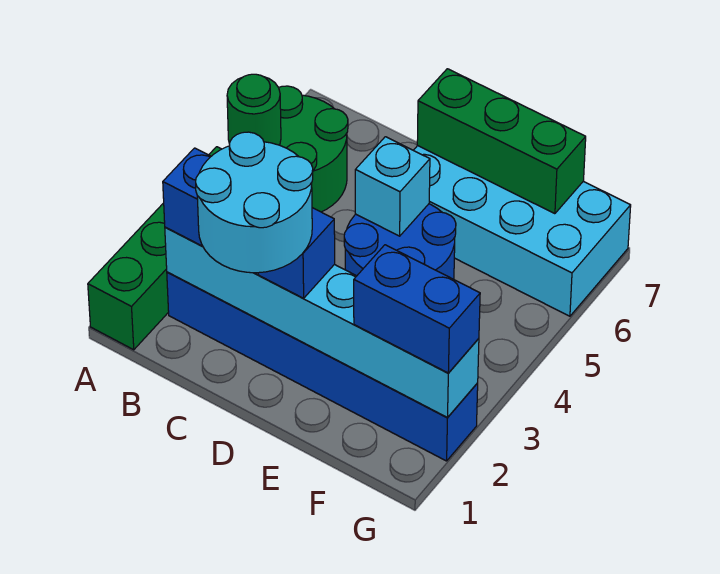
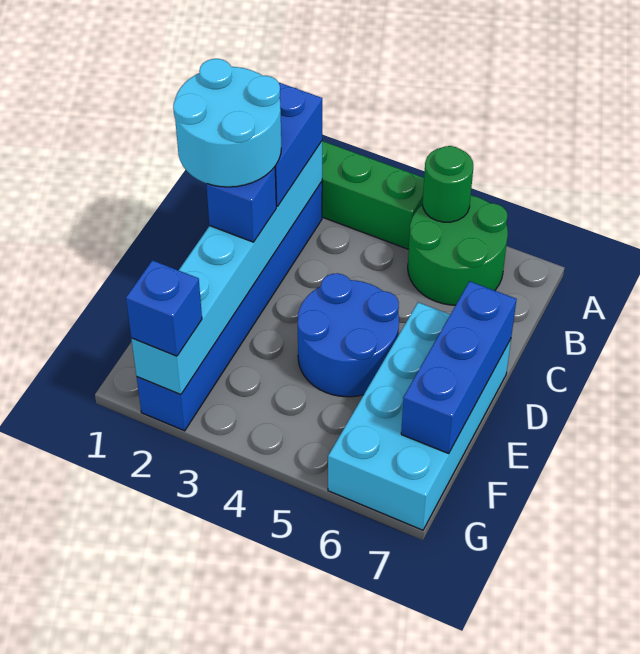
cyan 1x1 brick [355,137,430,236] -> none
green 1x3 brick [417,69,586,214] -> blue 1x3 brick [401,281,517,453]
blue 1x2 brick [354,245,480,373] -> blue 1x1 brick [126,260,202,356]

